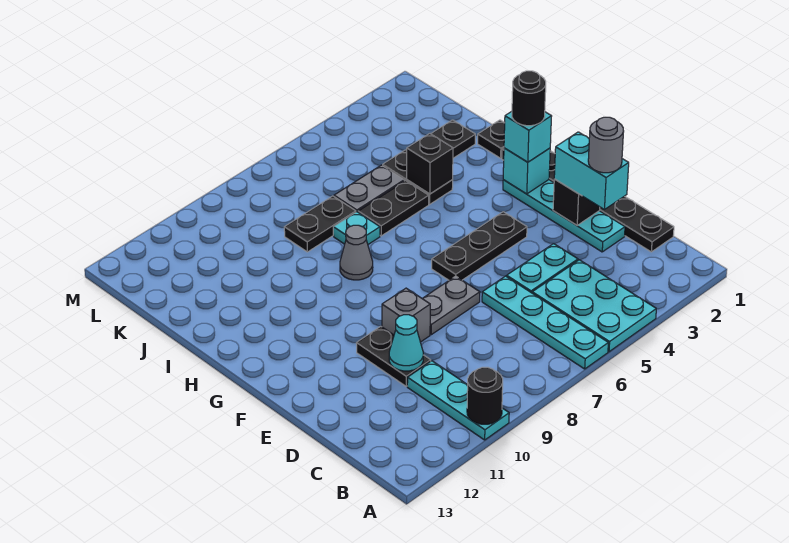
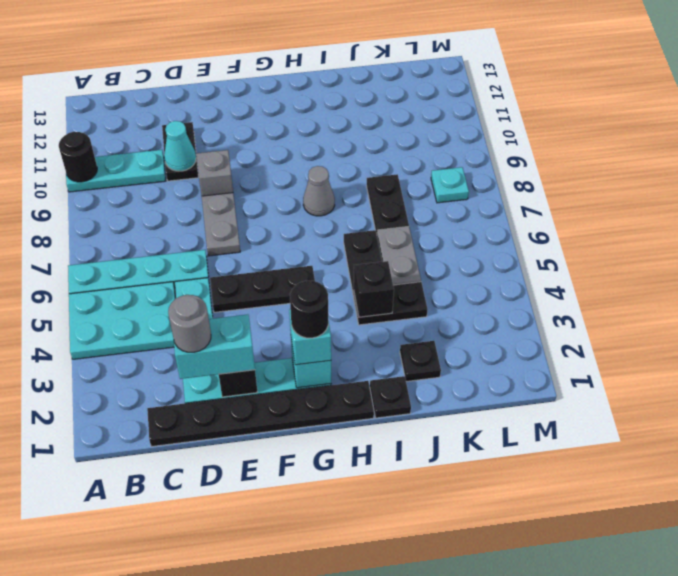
black 1x2 plate [356,326,431,386] -> black 1x2 plate turned to [162,122,198,181]
black 1x3 plate [432,212,527,280] -> black 1x3 plate turned to [210,266,315,312]
cyan 1x1 plate [333,212,380,244] -> cyan 1x1 plate moved to [431,167,469,203]

